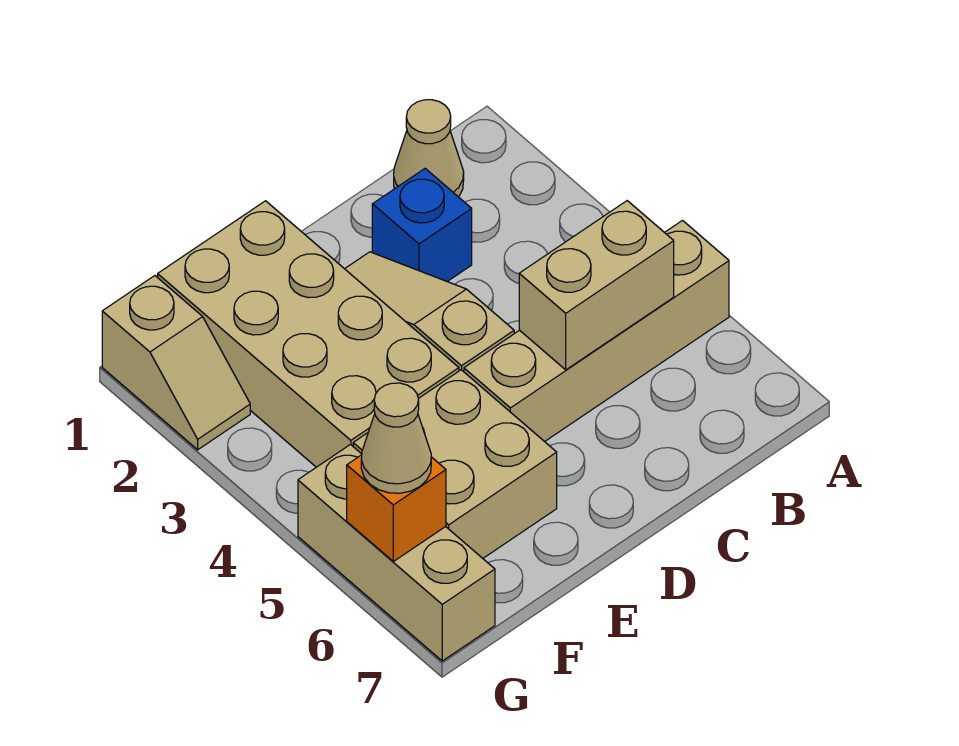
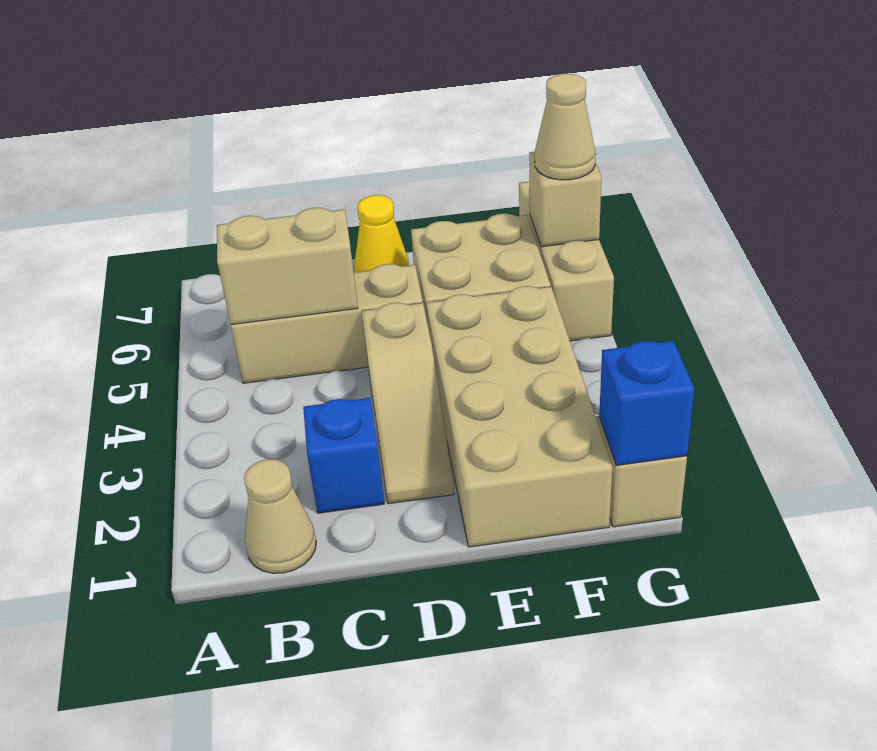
tan 1x4 brick [464,221,729,442] -> tan 1x3 brick [231,264,423,383]
none -> yellow 1x1 cone [354,195,409,272]
none -> blue 1x1 brick [599,341,695,465]
orange 1x1 brick [347,455,446,561] -> tan 1x1 brick [529,152,602,247]

